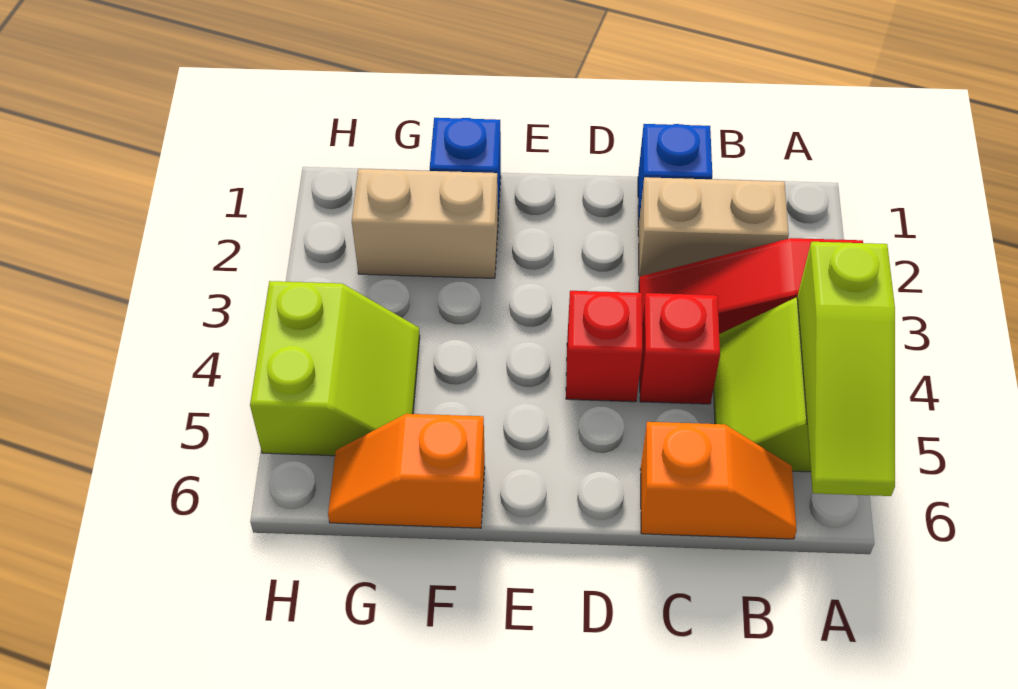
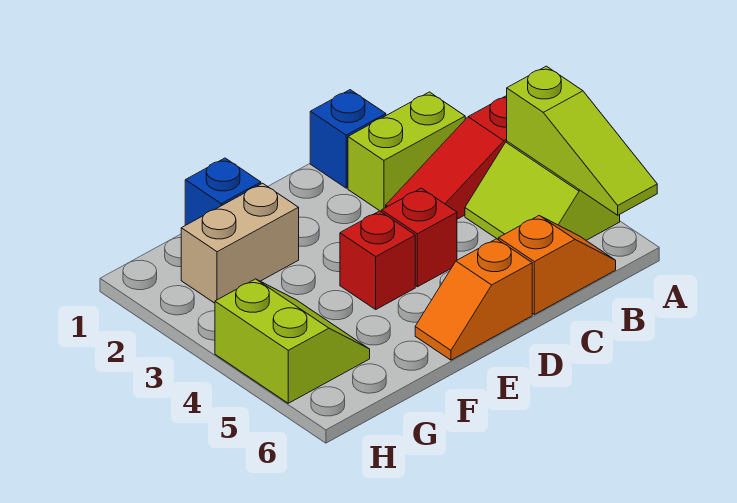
tan 1x2 brick [638,177,789,280] -> lime 1x2 brick [348,92,465,212]
red 1x1 brick [640,293,720,404] -> red 1x1 brick moved to [340,211,415,309]
orange 1x2 slope [328,414,485,528] -> orange 1x2 slope moved to [415,239,532,360]

